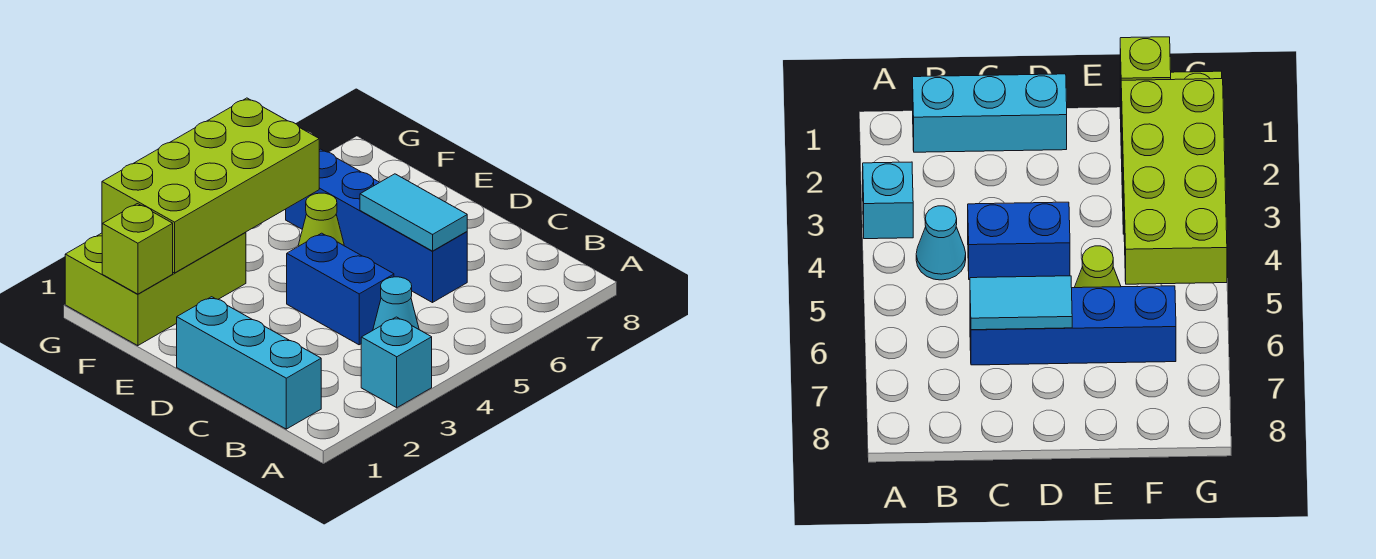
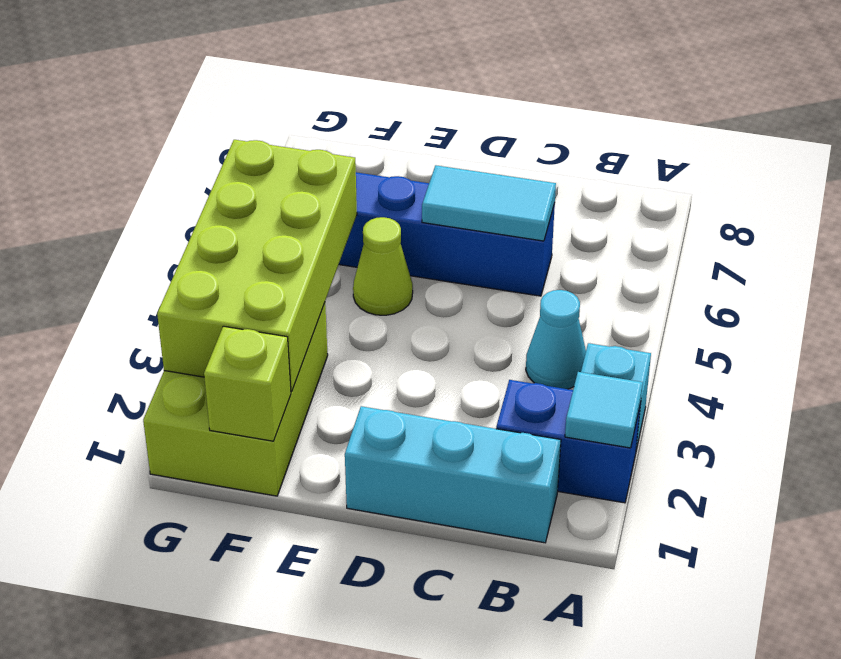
none -> cyan 1x1 tile [565,372,643,448]
blue 1x2 brick [287,233,394,345] -> blue 1x2 brick moved to [496,380,641,503]

